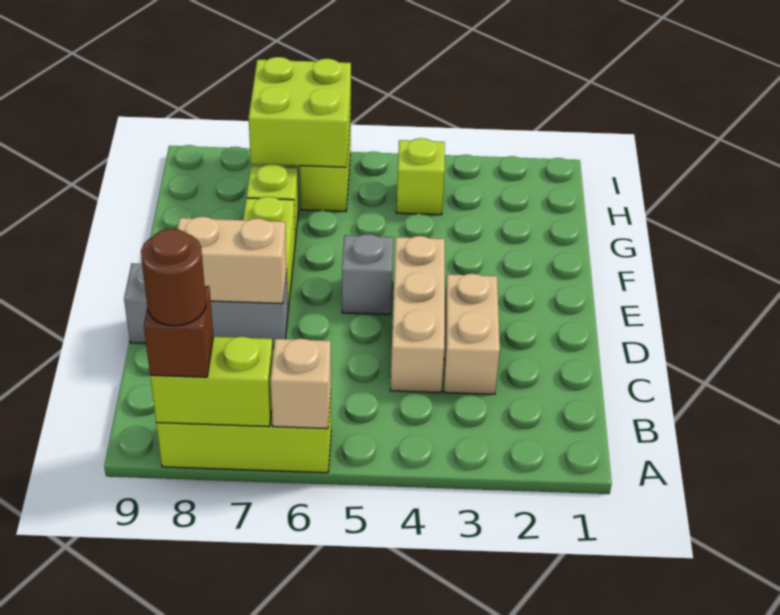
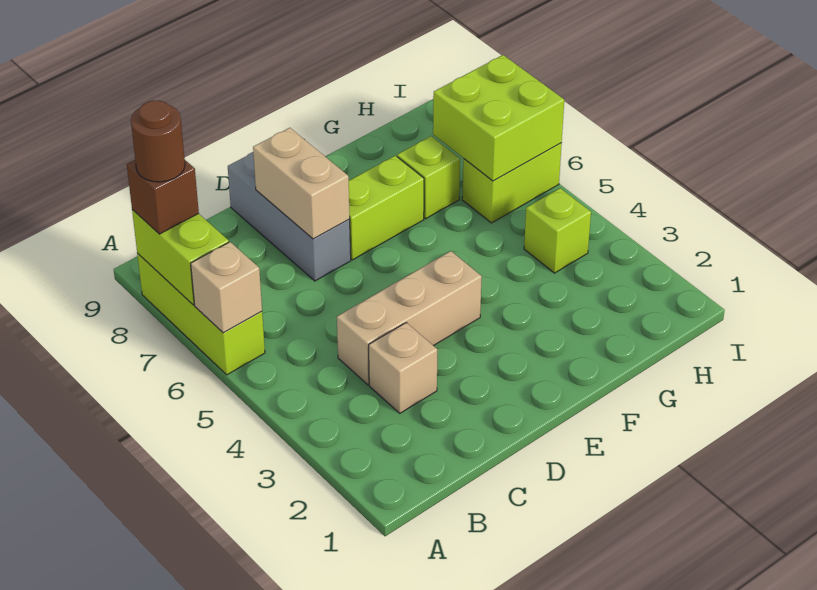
tan 1x2 brick [444,274,500,394] -> tan 1x1 brick [369,323,437,413]
grey 1x1 brick [342,234,393,315] -> none

